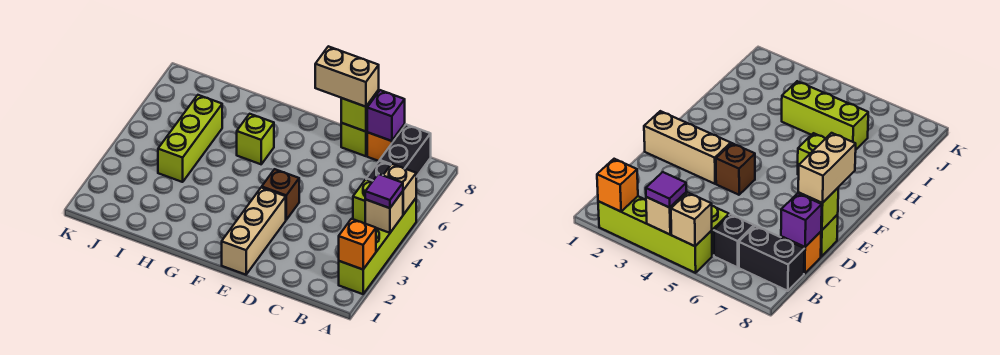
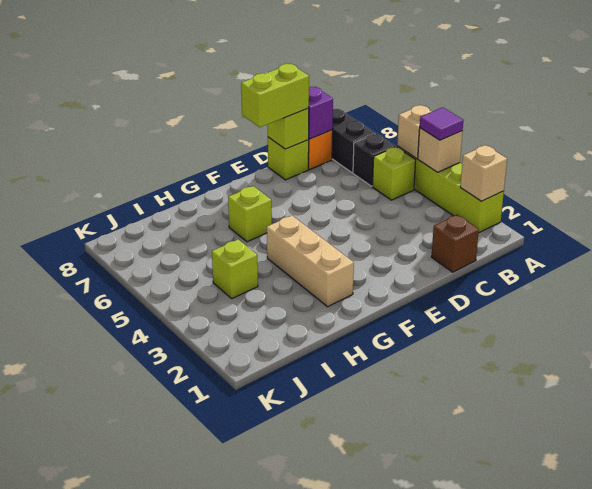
orange 1x1 brick [339,219,376,269] -> tan 1x1 brick [460,145,507,201]
tan 1x2 brick [315,46,379,107] -> lime 1x2 brick [241,64,309,127]
tan 1x3 brick [222,187,286,275] -> tan 1x3 brick moved to [267,216,354,307]
brown 1x1 brick [262,169,299,220] -> brown 1x1 brick moved to [432,215,479,272]
lime 1x3 brick [158,95,222,182] -> lime 1x1 brick [212,239,258,298]

